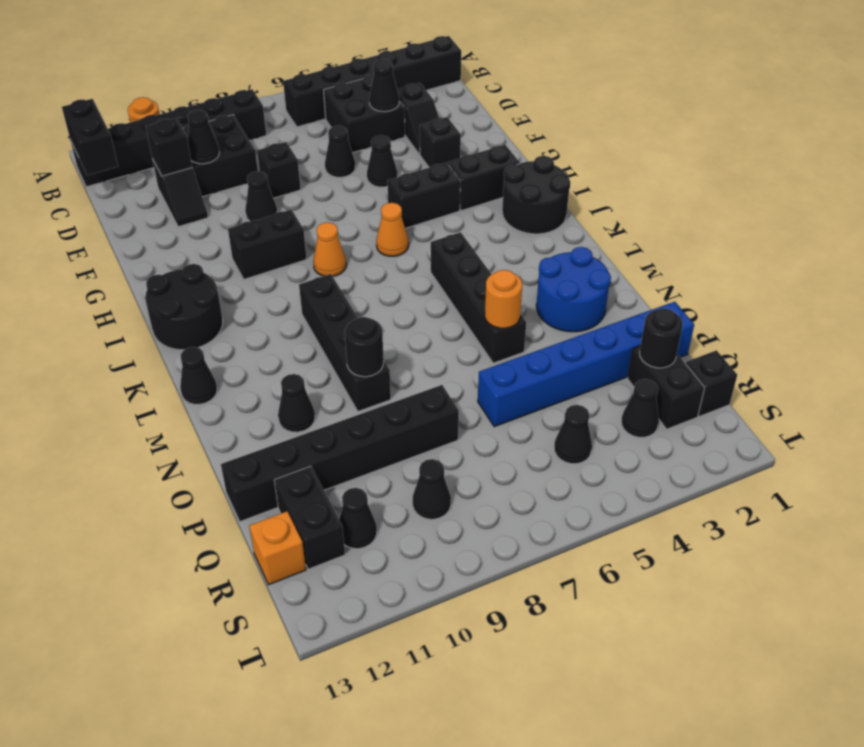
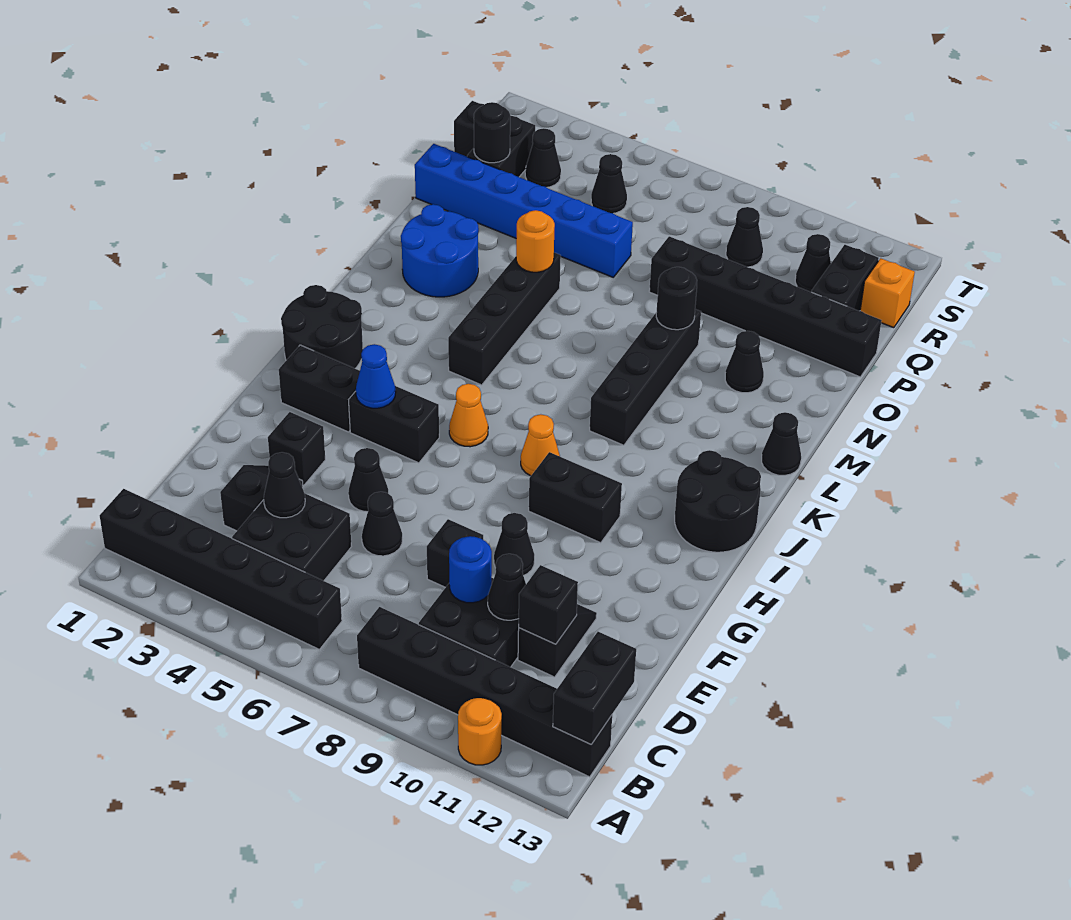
none -> blue 1x1 round brick [449,536,492,603]
none -> blue 1x1 cone [356,344,396,408]

